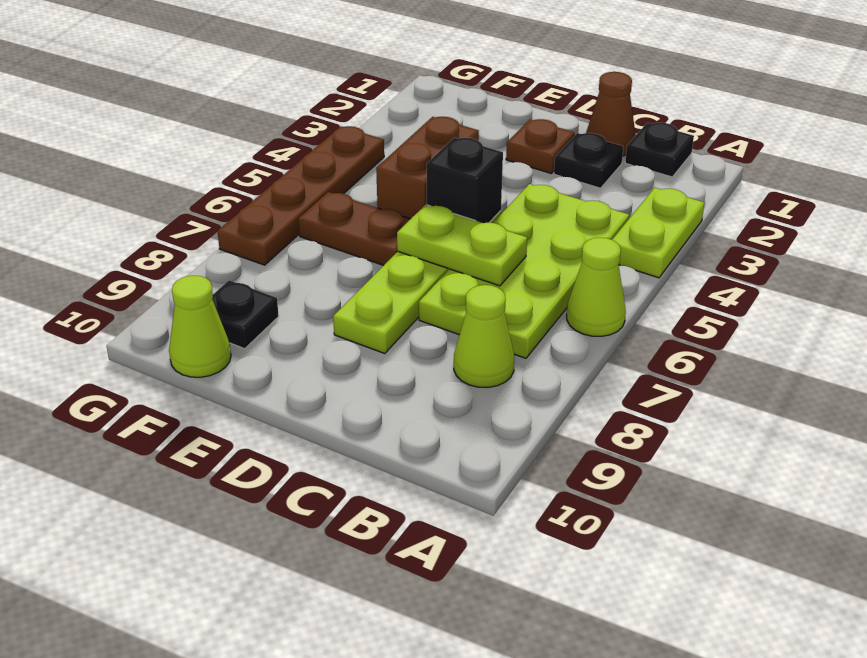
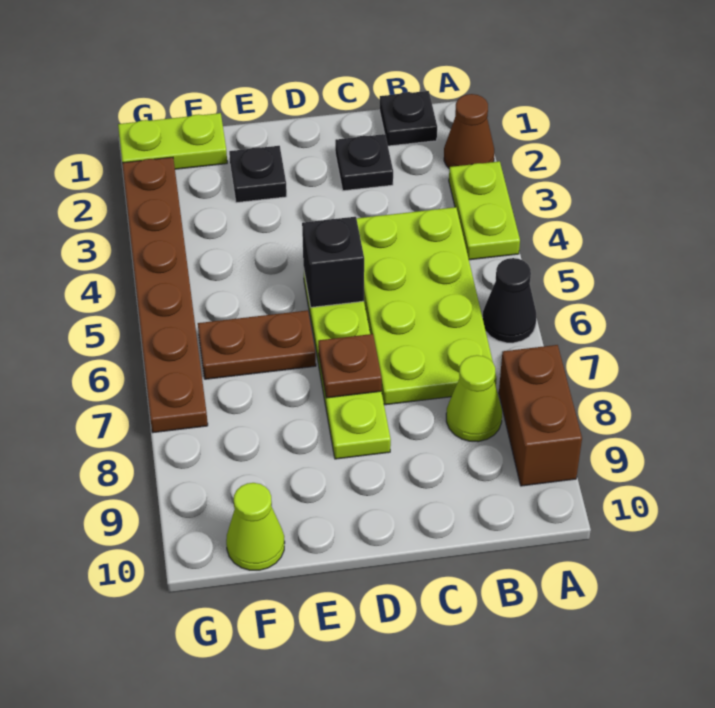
lime 1x1 cone [567,238,626,336] -> black 1x1 cone [482,258,536,343]
brown 1x1 cone [586,72,636,156] -> brown 1x1 cone moved to [444,94,494,168]
lime 1x2 plate [397,205,527,286] -> lime 1x2 plate moved to [118,113,227,169]
brown 1x1 plate [506,119,575,174] -> brown 1x1 plate moved to [318,334,382,398]
brown 1x2 brick [376,117,479,219] -> brown 1x2 brick moved to [499,345,582,486]
black 1x1 plate [212,280,279,349] -> black 1x1 plate moved to [229,146,287,203]
brown 1x4 plate [217,126,384,265] -> brown 1x6 plate [122,157,208,433]

